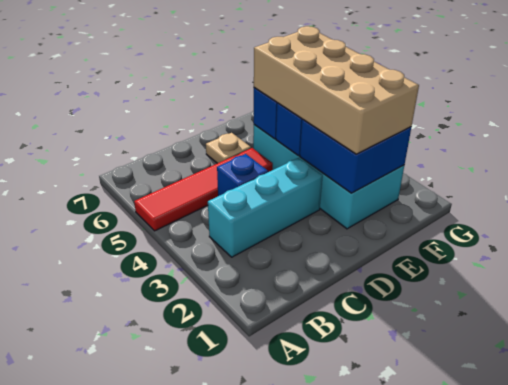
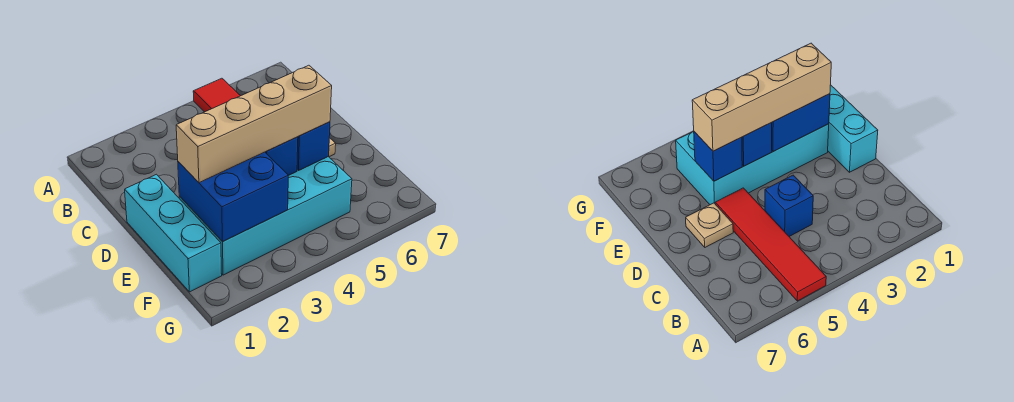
cyan 1x3 brick [208,158,323,257] -> cyan 1x3 brick moved to [125,174,222,292]
tan 2x4 brick [254,26,419,154] -> tan 1x4 brick [176,65,332,183]

